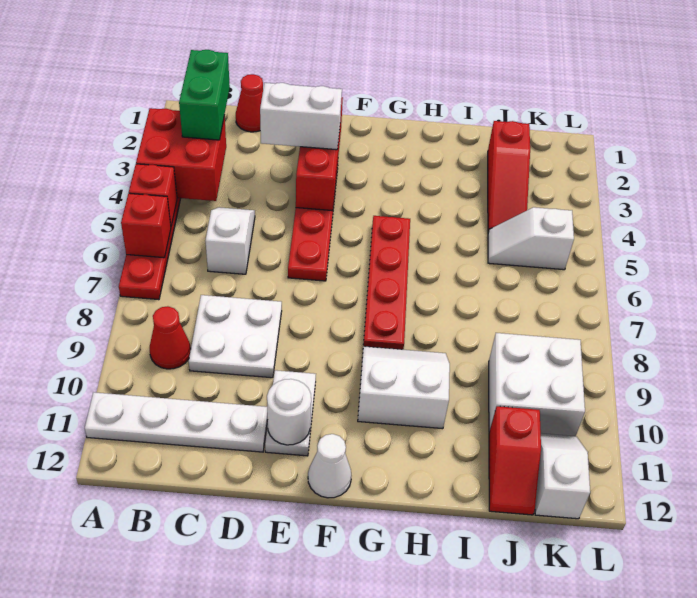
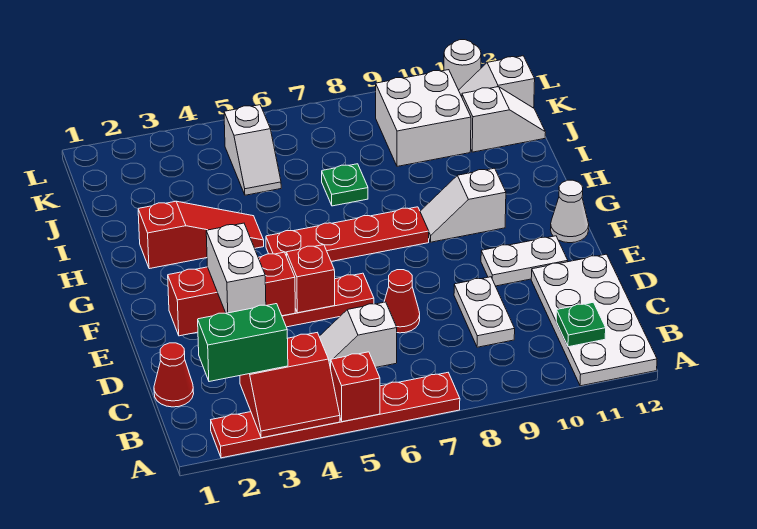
red 2x2 brick [136,108,226,201] -> red 2x2 slope [240,333,340,438]
red 1x1 brick [121,193,171,258] -> red 1x1 brick moved to [287,245,335,313]
white 1x4 plate [85,392,268,452] -> white 2x4 plate [531,254,657,386]
red 1x1 cone [150,306,191,369] -> red 1x1 cone moved to [384,270,420,333]
none -> green 1x1 plate [556,302,606,347]
white 2x2 plate [189,295,282,378] -> white 1x2 plate [454,277,515,347]
white 1x1 round brick [267,379,311,445] -> white 1x1 round brick moved to [444,40,481,90]
white 2x2 slope [358,346,450,429] -> white 1x2 slope [420,168,506,242]
none -> green 1x1 plate [322,164,368,206]
red 1x3 slope [488,121,530,232] -> red 1x3 slope moved to [138,201,264,269]
red 1x2 slope [489,406,541,515] -> white 1x2 slope [462,87,546,152]

